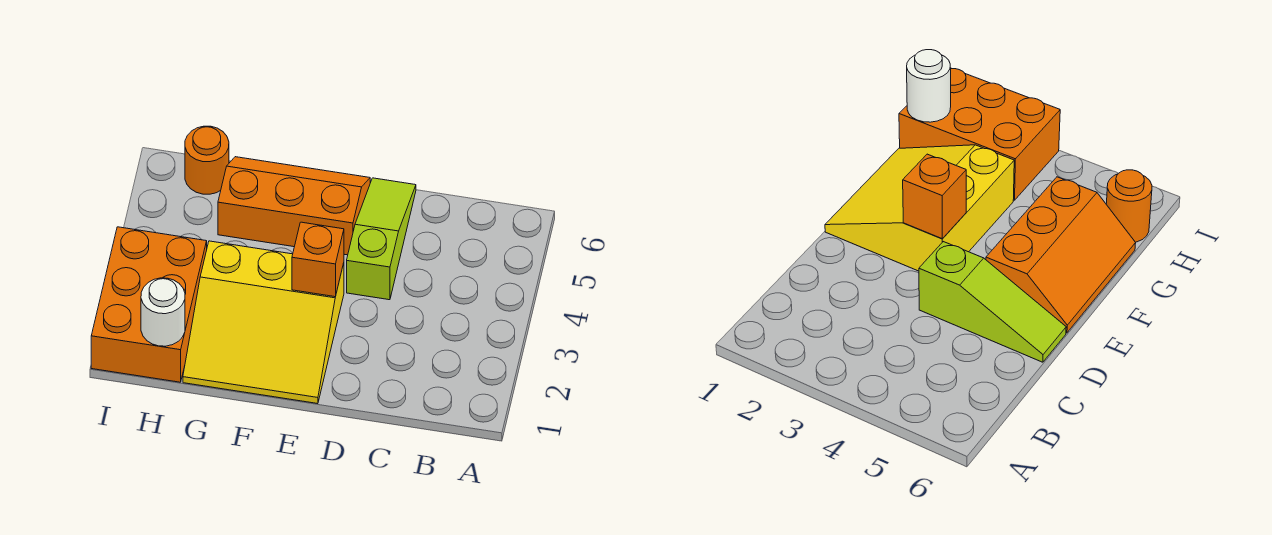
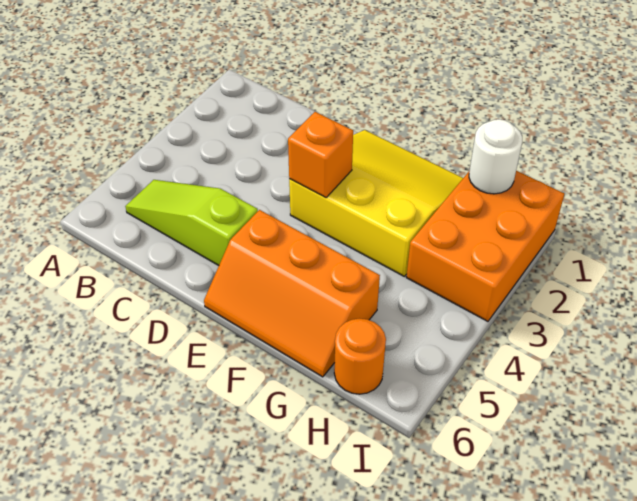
lime 1x3 slope [347,178,416,300] -> lime 1x3 slope turned to [125,180,258,265]

